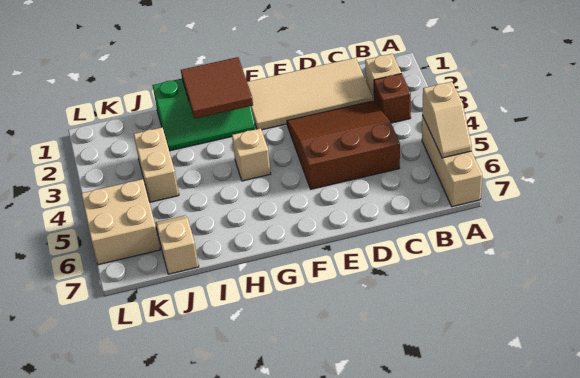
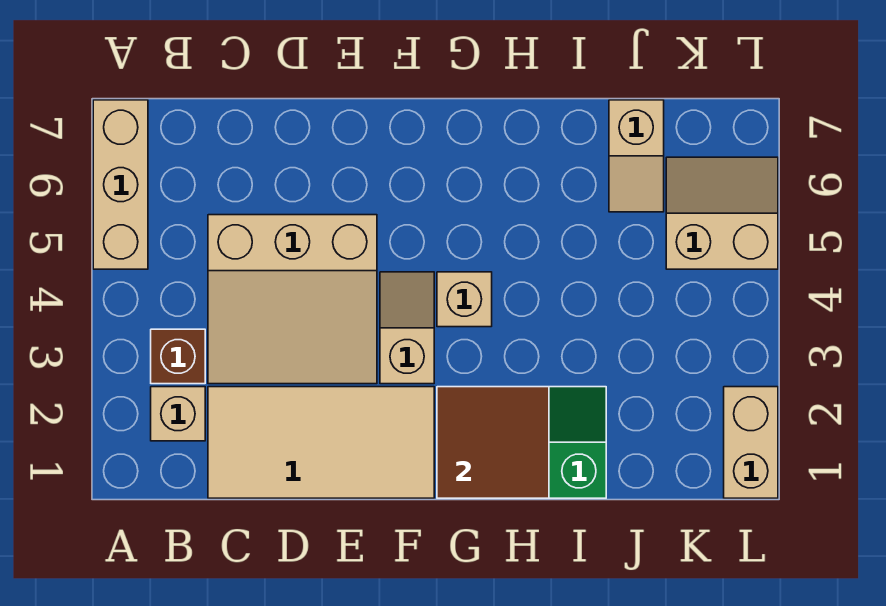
tan 1x2 slope [422,82,472,158] -> tan 1x2 slope moved to [380,272,434,384]
brown 3x3 slope [287,101,400,189] -> tan 3x3 slope [208,215,377,384]
tan 1x2 brick [134,128,179,202] -> tan 1x2 brick moved to [724,387,778,498]
tan 2x2 brick [81,179,160,265] -> tan 2x2 slope [666,157,778,269]

